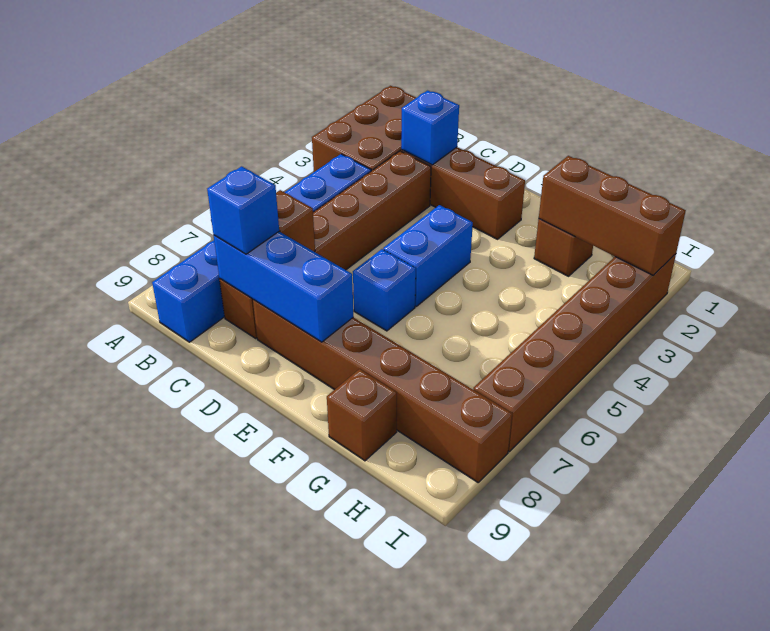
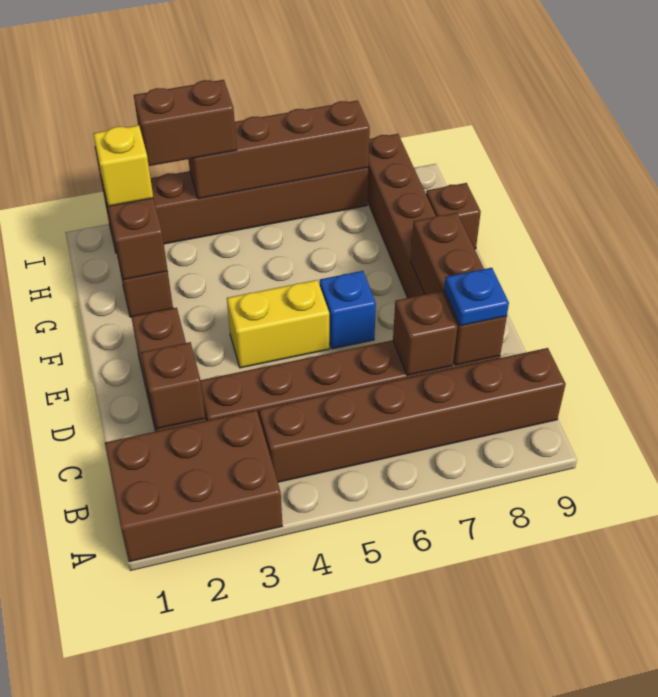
blue 1x6 brick [152,154,371,342] -> brown 1x6 brick [259,348,566,482]
blue 1x1 brick [401,91,459,165] -> brown 1x1 brick [141,342,205,429]
blue 1x3 brick [214,232,353,342] -> brown 1x3 brick [411,213,507,365]
blue 1x1 brick [207,166,279,254] -> blue 1x1 plate [444,268,509,326]
blue 1x2 brick [383,205,473,306] -> yellow 1x2 brick [227,280,329,368]
none -> yellow 1x1 brick [93,125,153,206]
none -> brown 1x2 brick [134,80,237,166]
none -> brown 1x4 brick [188,100,370,199]

